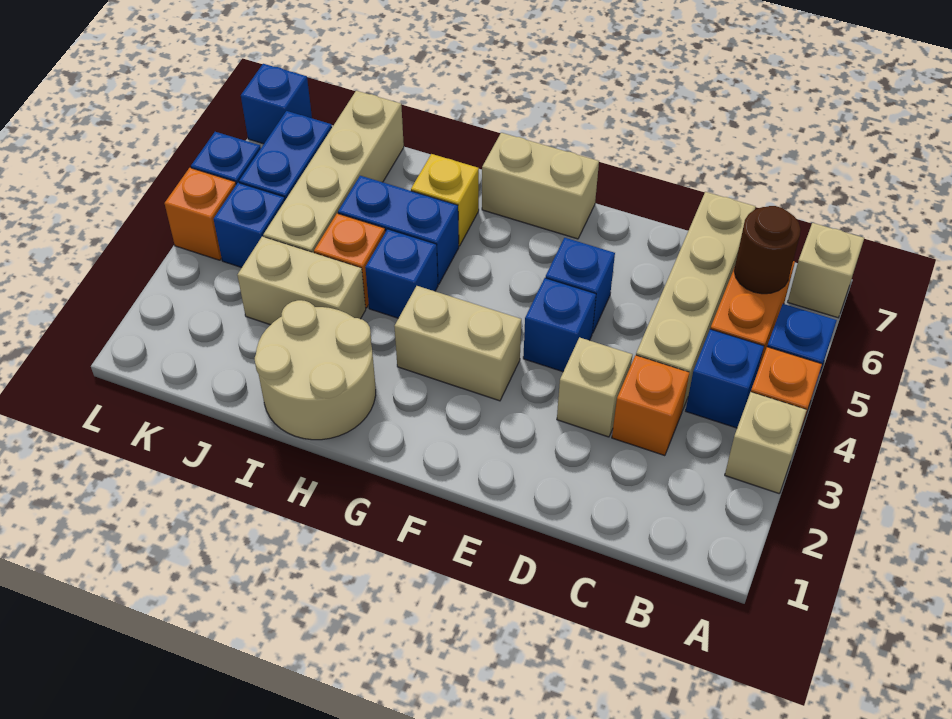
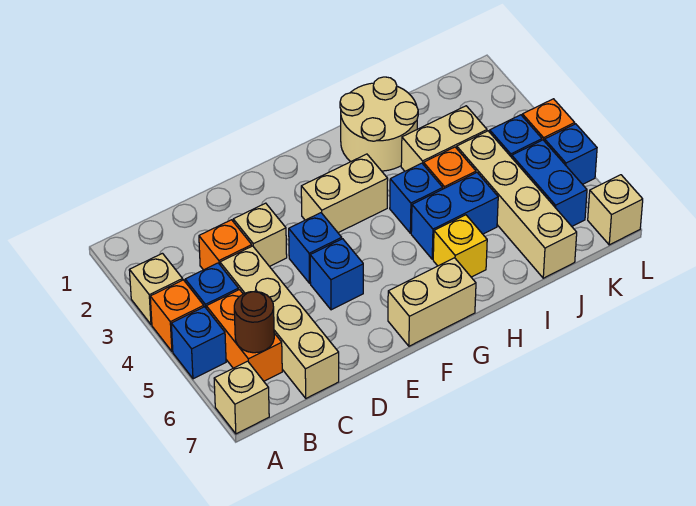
blue 1x1 brick [241,64,312,144] -> tan 1x1 brick [588,175,643,245]

